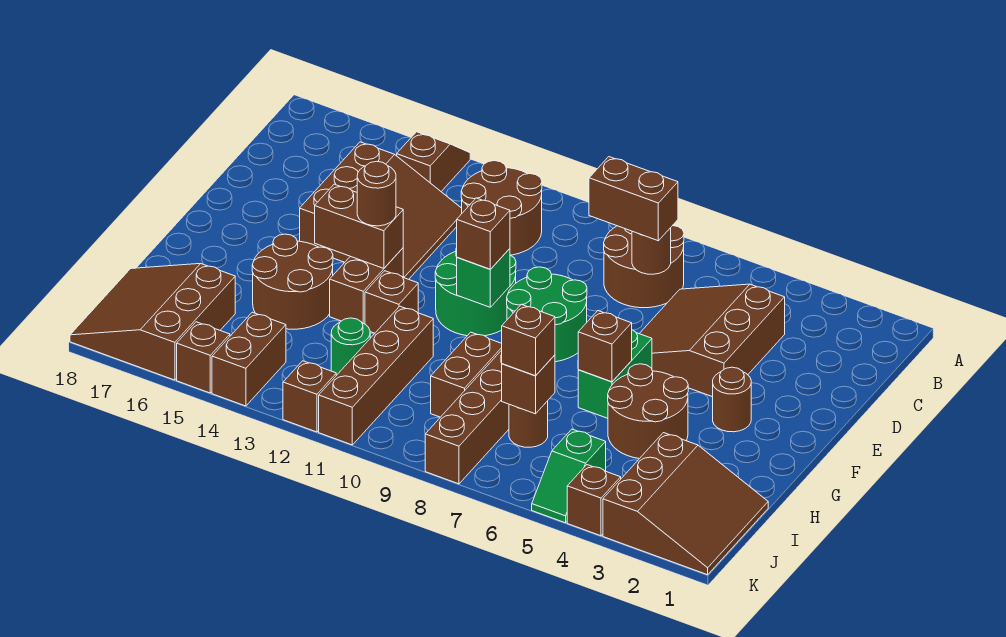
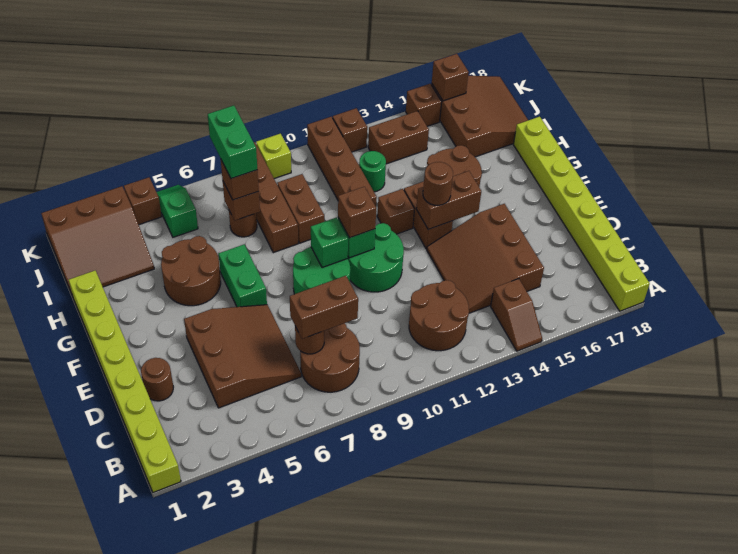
none -> lime 1x8 brick [69,271,181,493]
none -> lime 1x8 brick [513,117,650,311]
brown 1x1 round brick [713,367,751,432] -> brown 1x1 round brick moved to [141,358,173,401]
none -> green 1x1 brick [311,217,348,268]
brown 1x1 brick [578,311,632,382] -> brown 1x1 brick moved to [432,54,469,101]
brown 3x3 slope [603,433,768,575] -> brown 3x3 slope turned to [41,186,154,294]
none -> green 1x2 brick [208,106,257,179]
brown 1x2 brick [212,312,286,406] -> brown 1x2 brick turned to [368,111,429,164]
none -> lime 1x1 brick [256,134,291,179]

